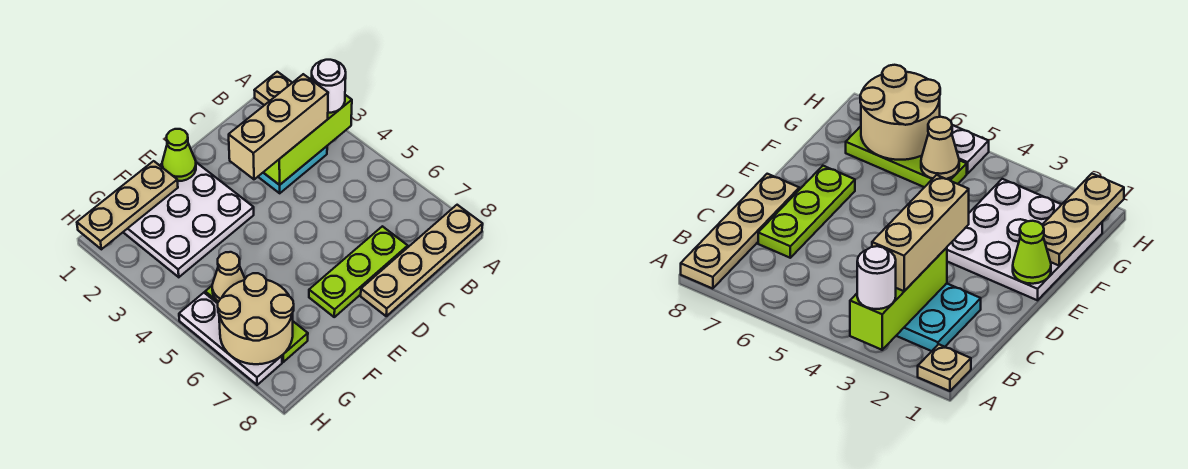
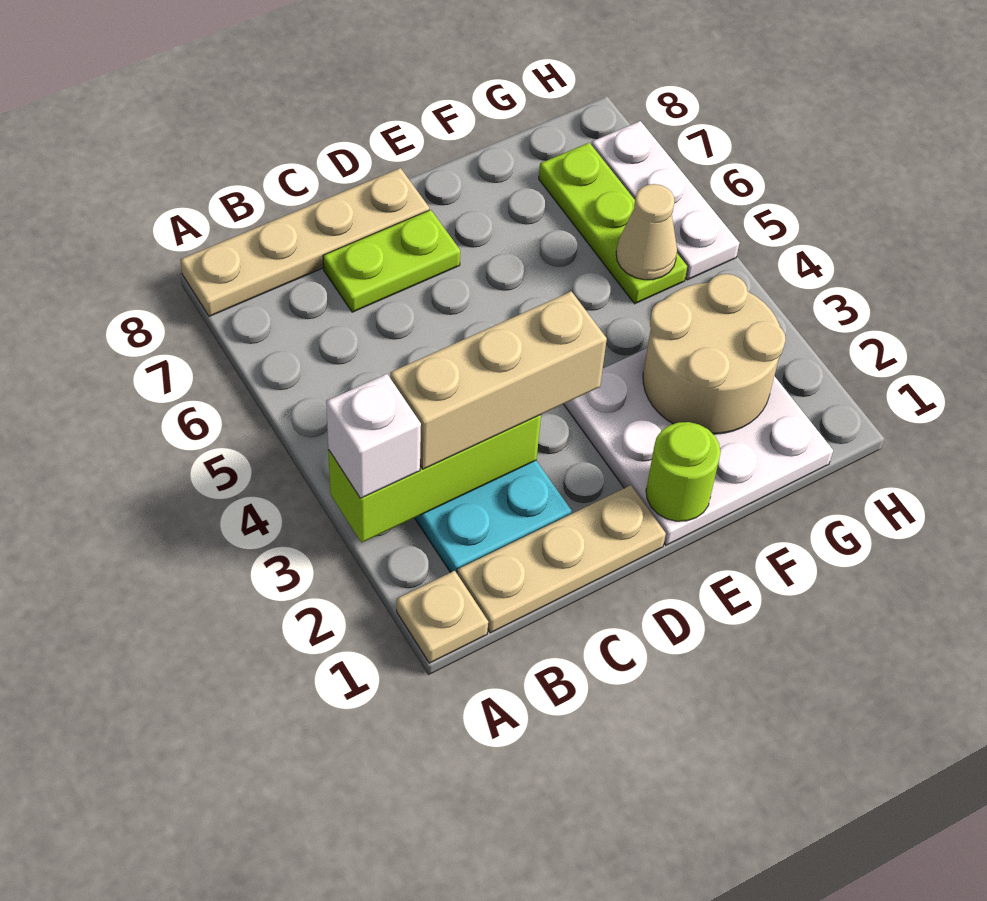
white 1x1 round brick [312,60,346,113] -> white 1x1 brick [326,374,421,498]
lime 1x3 plate [309,226,408,317] -> lime 1x2 plate [323,210,460,312]
lime 1x1 cone [162,129,196,181] -> lime 1x1 round brick [646,422,721,521]
tan 1x3 plate [77,161,178,249] -> tan 1x3 plate moved to [457,485,666,633]
tan 2x2 round brick [218,273,294,364] -> tan 2x2 round brick moved to [643,274,786,434]

